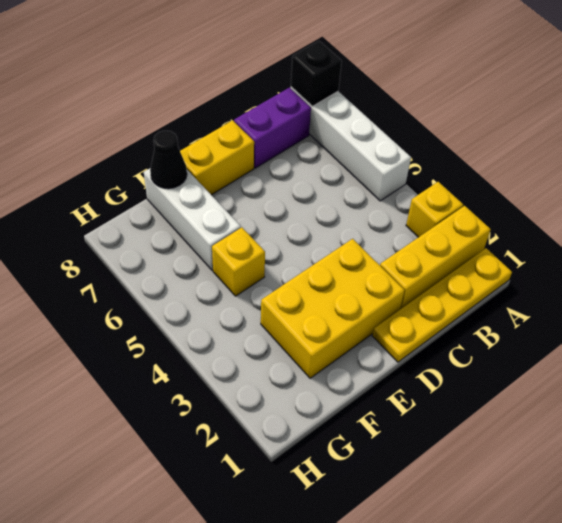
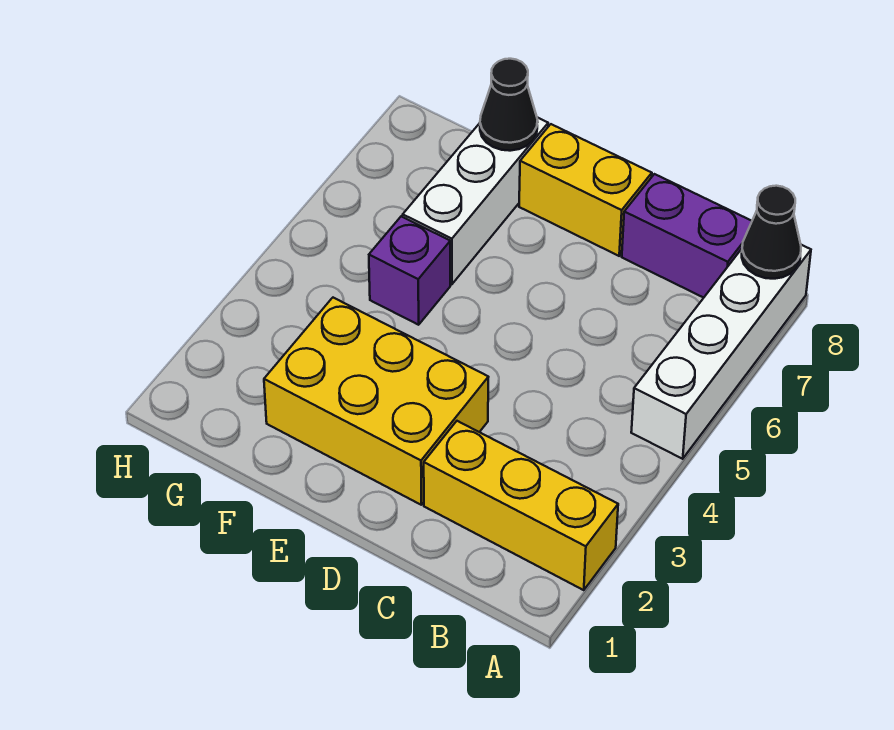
yellow 1x4 plate [372,248,512,362] -> none
yellow 1x1 brick [406,182,463,237] -> none
black 1x1 brick [291,41,342,106] -> black 1x1 cone [742,186,801,279]
yellow 1x1 brick [212,227,265,296] -> purple 1x1 brick [369,216,450,325]

